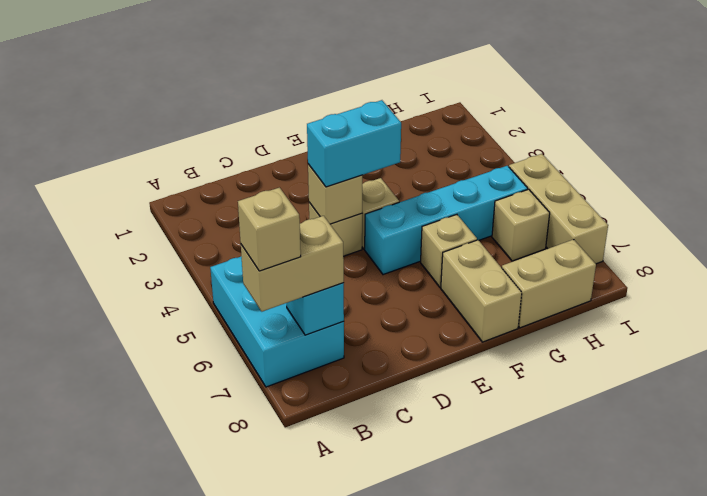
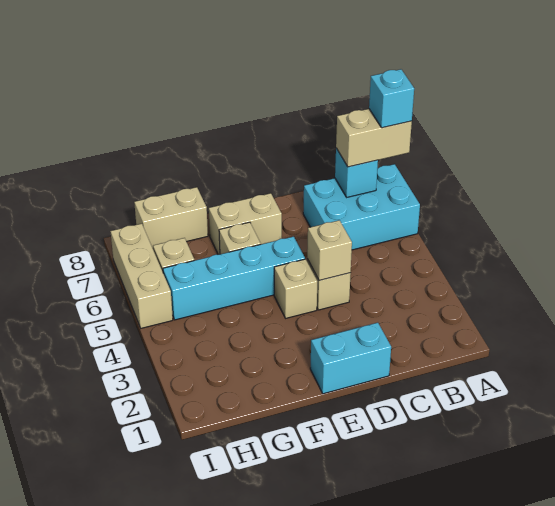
cyan 2x3 brick [210,257,344,387] -> cyan 2x3 brick turned to [303,164,420,250]
tan 1x1 brick [238,188,301,271] -> cyan 1x1 brick [369,69,414,128]
cyan 1x2 brick [307,100,401,187] -> cyan 1x2 brick moved to [310,323,391,394]
tan 1x2 brick [441,240,522,342] -> tan 1x2 brick turned to [209,193,282,255]

